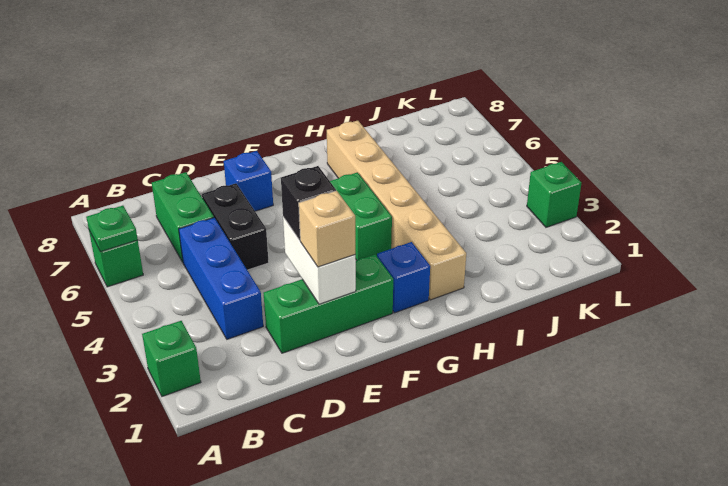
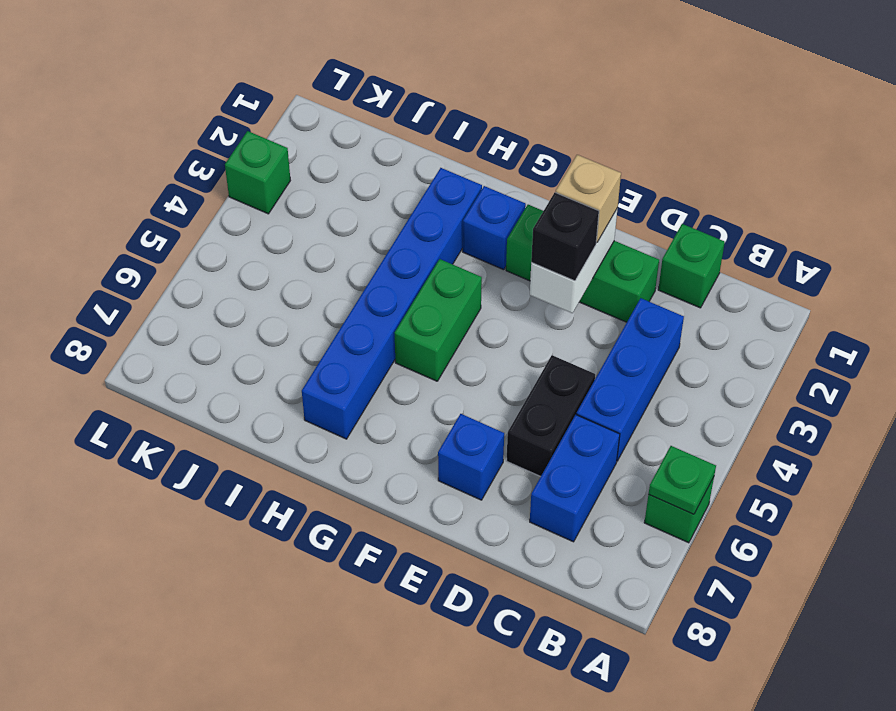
green 1x1 brick [142,321,201,396] -> green 1x1 brick moved to [658,224,725,308]
green 1x2 brick [152,172,214,262] -> blue 1x2 brick [530,415,620,542]
tan 1x6 brick [327,121,466,300] -> blue 1x6 brick [302,168,482,439]

